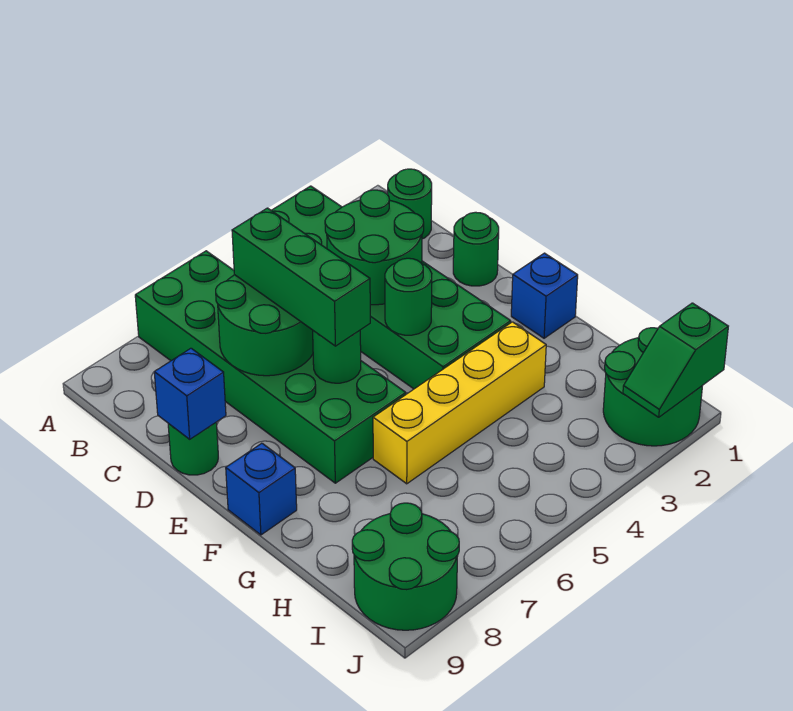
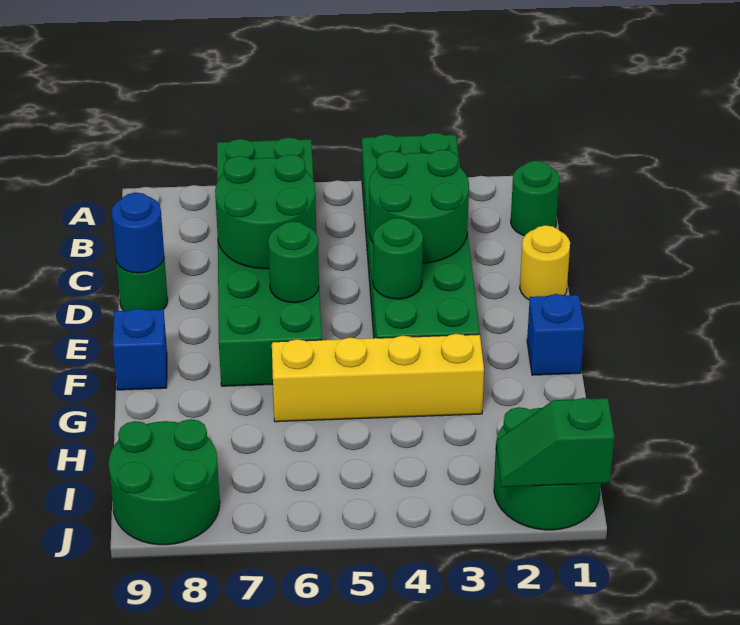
green 1x3 brick [232,208,370,346] -> none
green 1x1 round brick [453,212,499,286] -> yellow 1x1 round brick [520,225,570,300]
blue 1x1 brick [154,348,226,439] -> blue 1x1 round brick [112,193,164,273]

